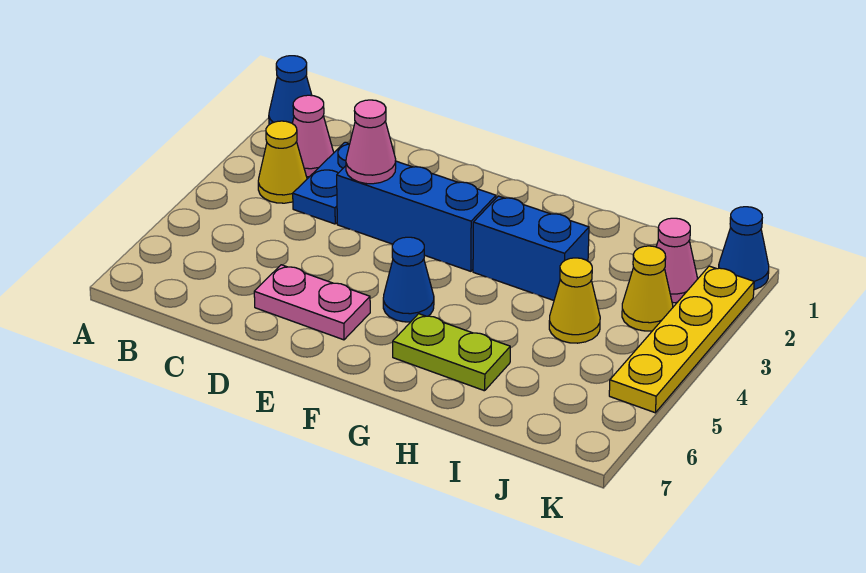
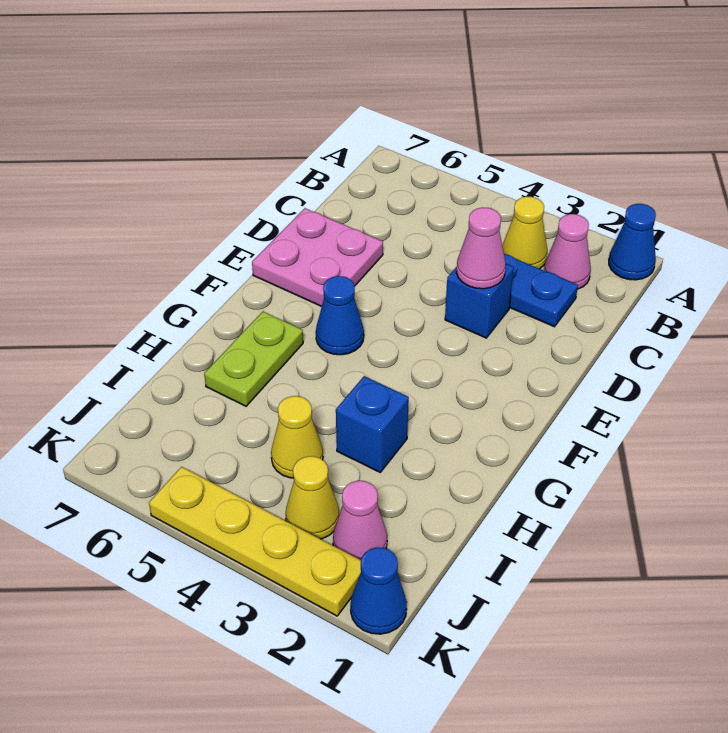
blue 1x3 brick [337,161,496,271] -> blue 1x1 brick [445,264,514,338]
pink 1x2 plate [254,265,370,340] -> pink 2x2 plate [252,208,383,306]
blue 1x2 brick [473,196,589,300] -> blue 1x1 brick [336,376,409,472]

